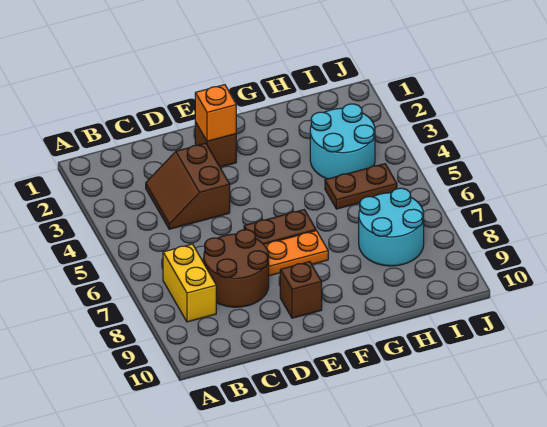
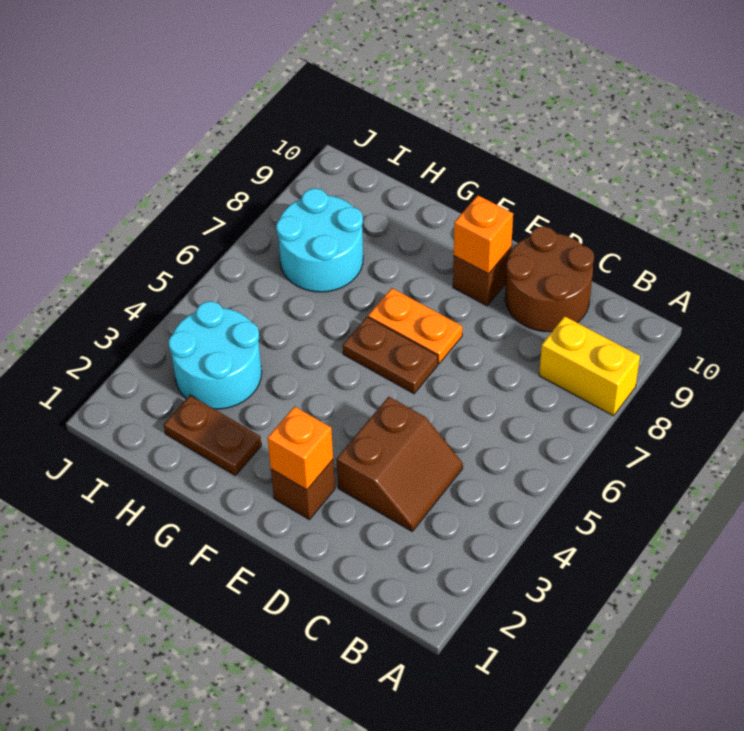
yellow 1x2 brick [163,244,216,322] -> yellow 1x2 brick turned to [539,316,640,416]
brown 2x2 round brick [204,230,269,307] -> brown 2x2 round brick moved to [505,226,594,332]
none -> orange 1x1 brick [454,195,513,274]
brown 1x2 plate [325,164,397,209] -> brown 1x2 plate moved to [164,395,261,475]

